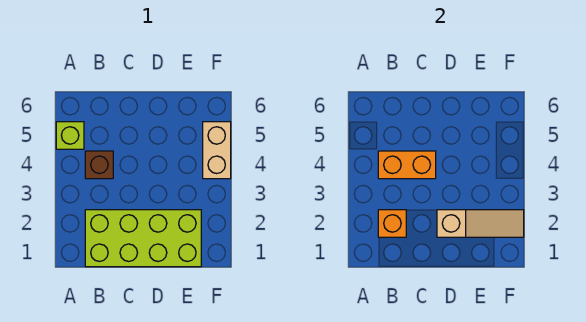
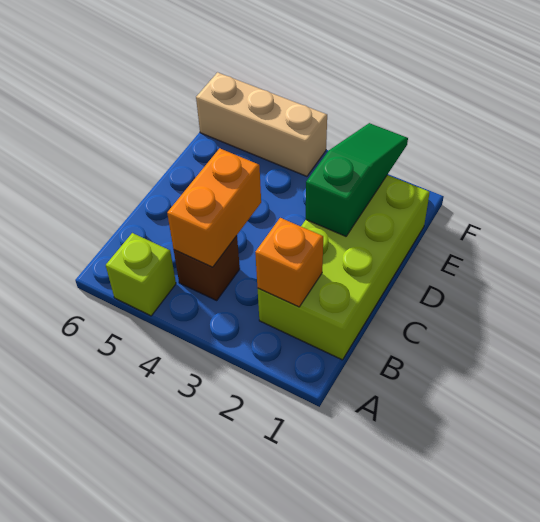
tan 1x3 slope [437,210,524,237] -> green 1x3 slope [306,123,408,236]
tan 1x2 brick [203,122,231,179] -> tan 1x3 brick [196,72,327,176]

